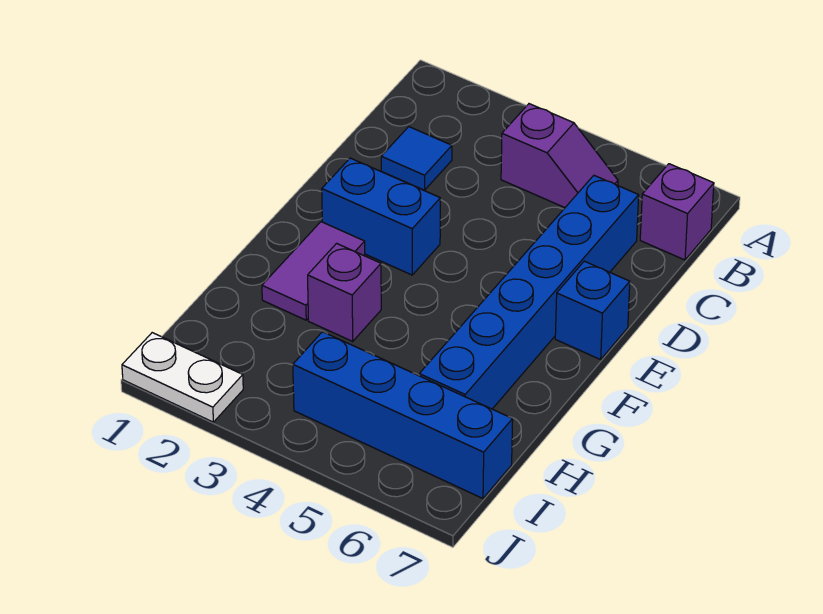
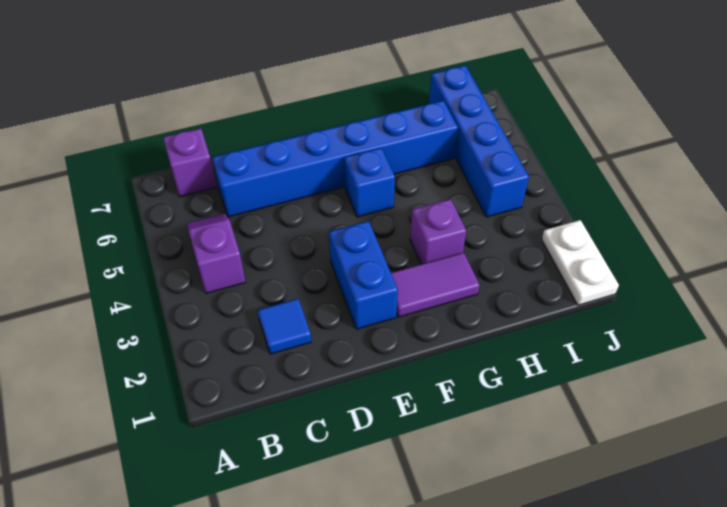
blue 1x1 brick [555,261,630,360] -> blue 1x1 brick moved to [344,148,395,217]

